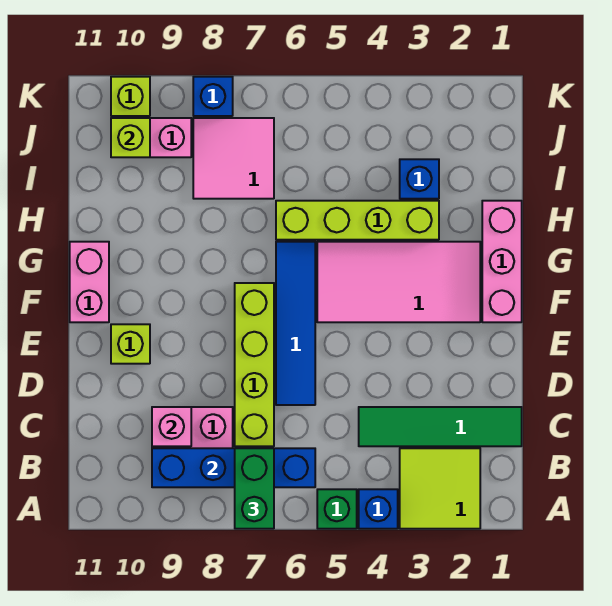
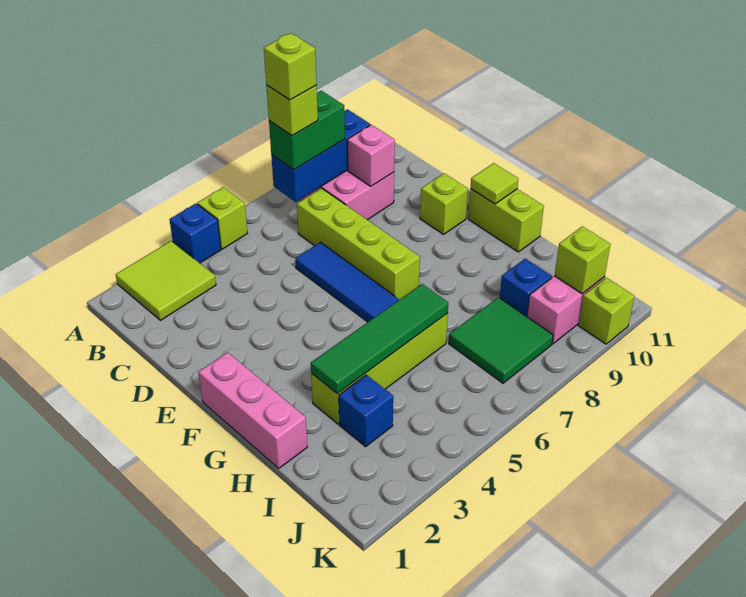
green 1x1 brick [317,489,357,529] -> lime 1x1 brick [197,187,247,249]
green 1x2 brick [235,448,274,529] -> green 1x2 brick turned to [269,91,345,170]
blue 1x4 brick [152,448,315,487] -> blue 1x3 brick [271,109,370,202]
none -> lime 1x1 brick [266,85,318,136]
none -> lime 1x1 brick [264,33,317,100]
green 1x4 tile [359,407,522,446] -> green 1x4 tile moved to [311,284,448,394]
pink 2x4 tile [317,242,480,322] -> none
pink 1x2 brick [70,242,109,322] -> lime 1x2 brick [468,189,544,252]
none -> lime 1x1 tile [471,163,518,204]
pink 2x2 tile [193,118,274,199] -> green 2x2 tile [449,297,553,383]
blue 1x1 brick [193,77,233,116] -> blue 1x1 brick moved to [500,259,552,317]

